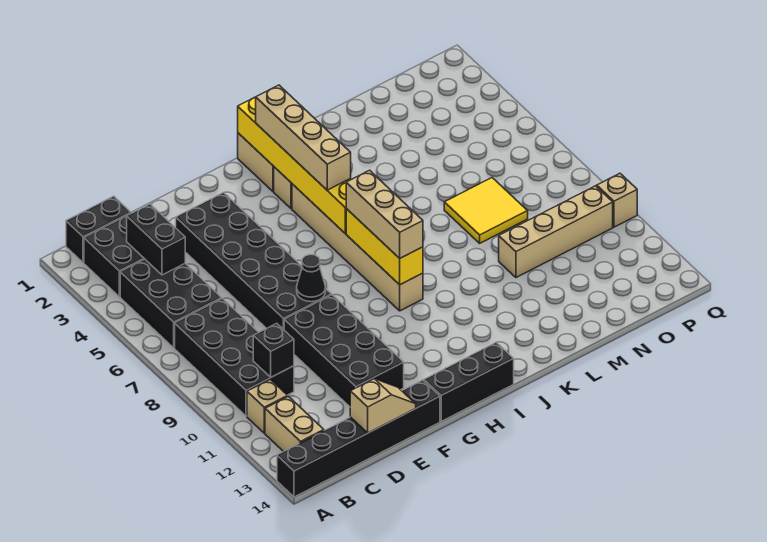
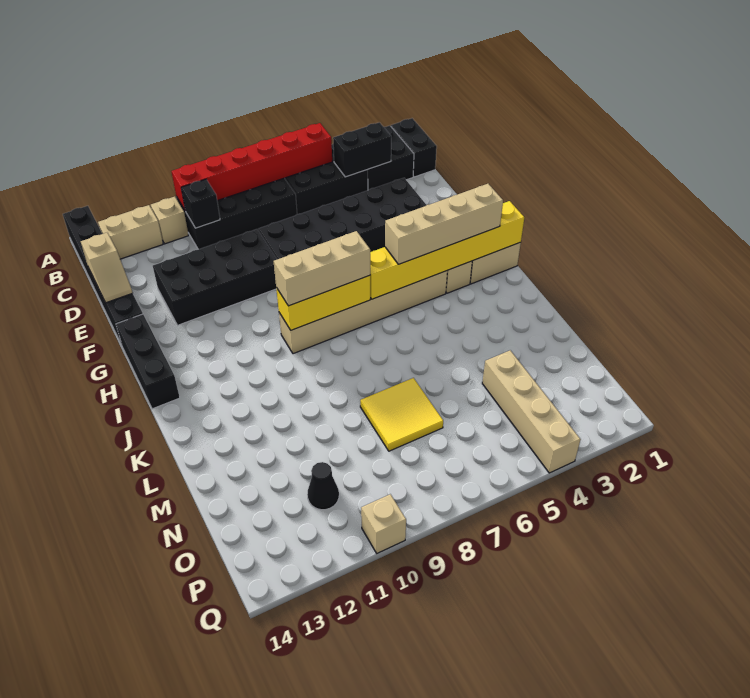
none -> red 1x6 brick [172,123,332,211]
black 1x1 cone [297,255,326,302] -> black 1x1 cone moved to [307,462,339,510]
tan 1x4 brick [499,186,613,278] -> tan 1x4 brick moved to [482,350,581,473]

